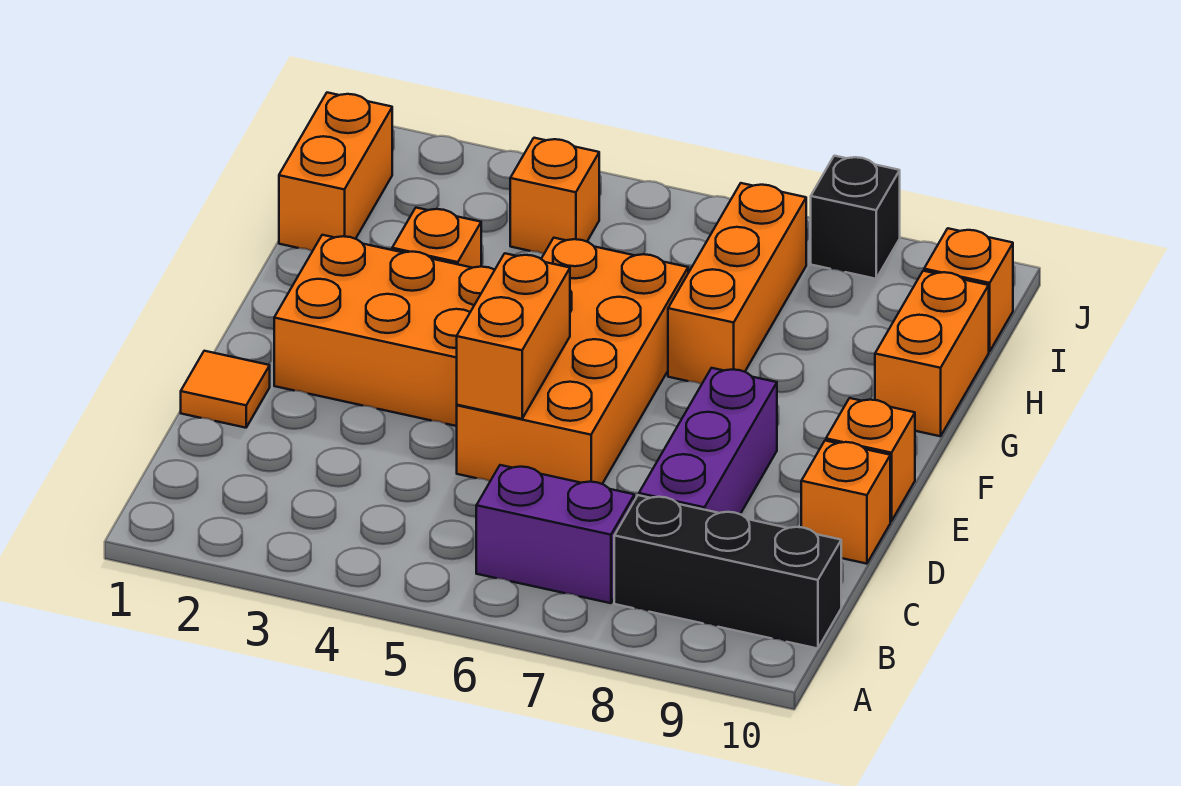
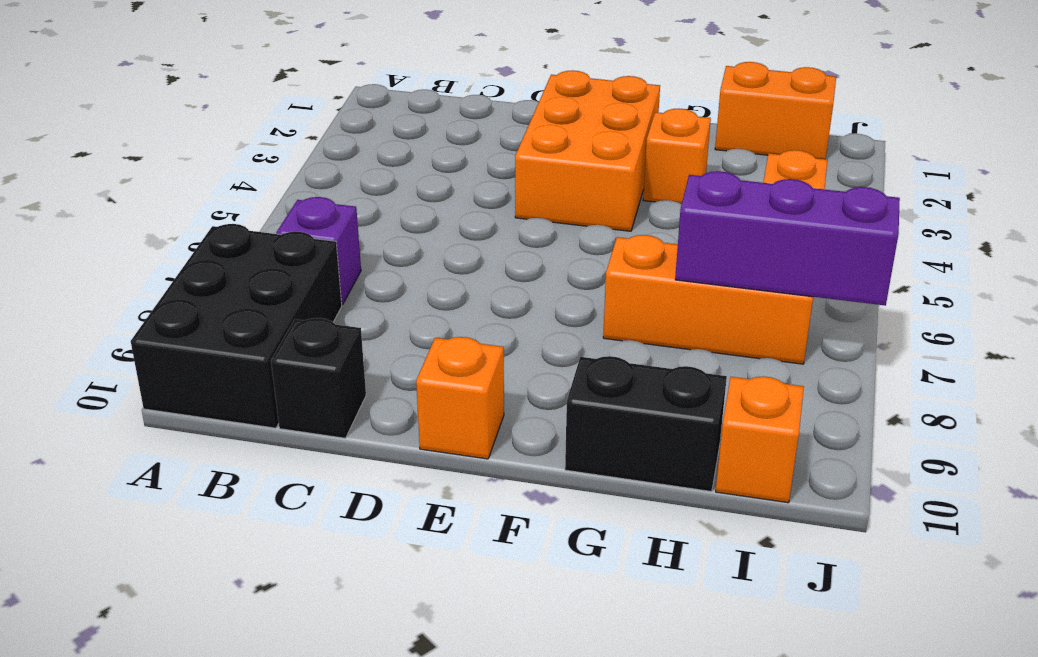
purple 1x2 brick [476,465,634,603] -> purple 1x1 brick [276,197,361,305]
black 1x3 brick [614,495,841,649] -> black 2x3 brick [131,224,342,428]
purple 1x3 brick [639,368,777,514] -> purple 1x3 brick moved to [675,171,900,306]
orange 1x1 tile [181,351,270,428] -> none
orange 2x4 brick [457,238,688,484] -> none
orange 1x2 brick [457,253,570,419] -> none
orange 1x1 brick [801,441,890,564] -> none
orange 1x2 brick [875,271,989,436] -> black 1x2 brick [565,356,727,491]
black 1x1 brick [811,156,900,279] -> black 1x1 brick moved to [271,318,366,438]

